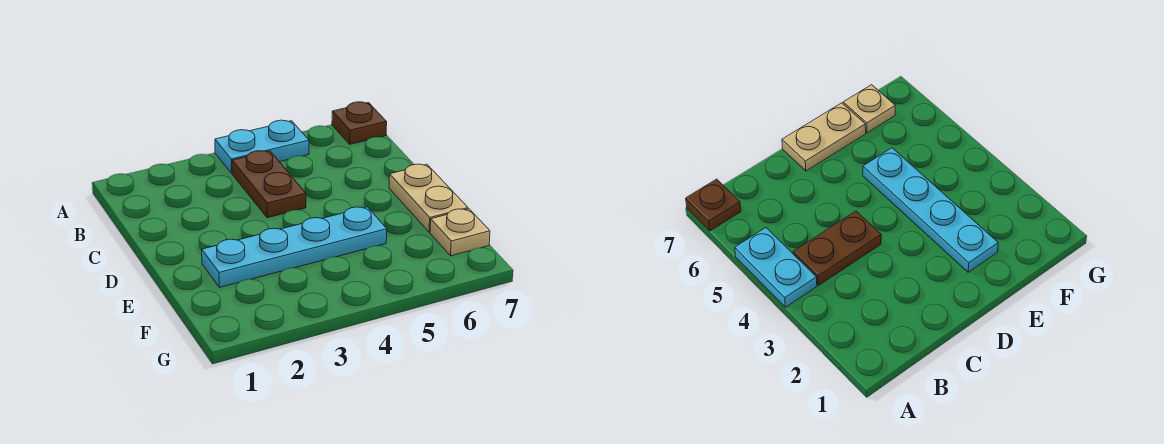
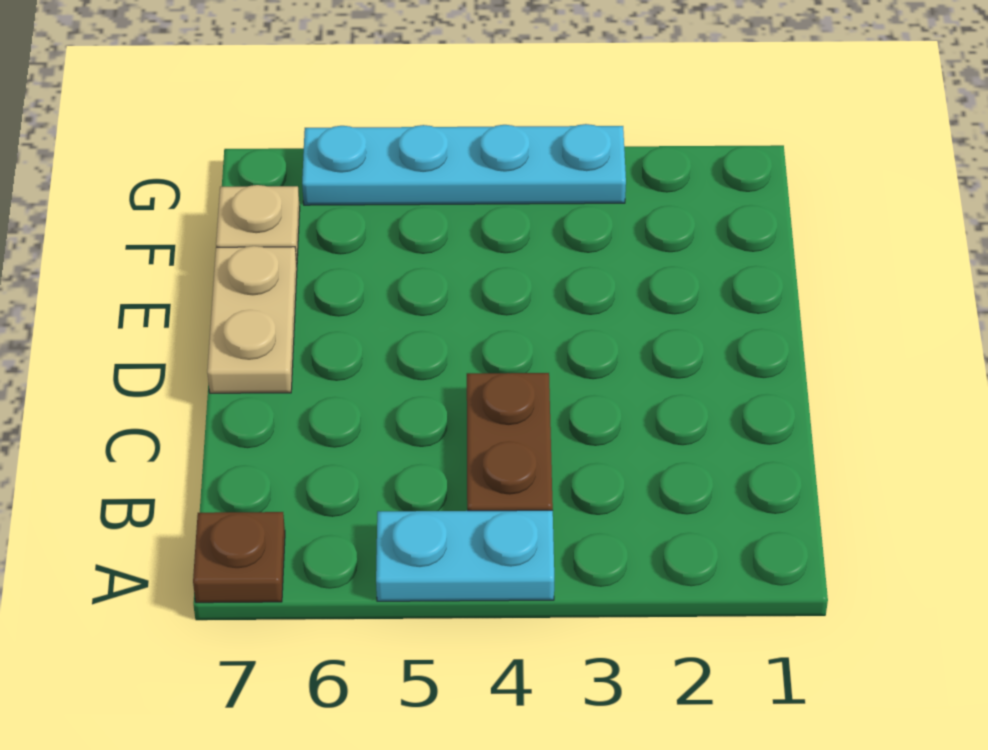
cyan 1x4 plate [202,207,387,287] -> cyan 1x4 plate moved to [302,124,626,205]

